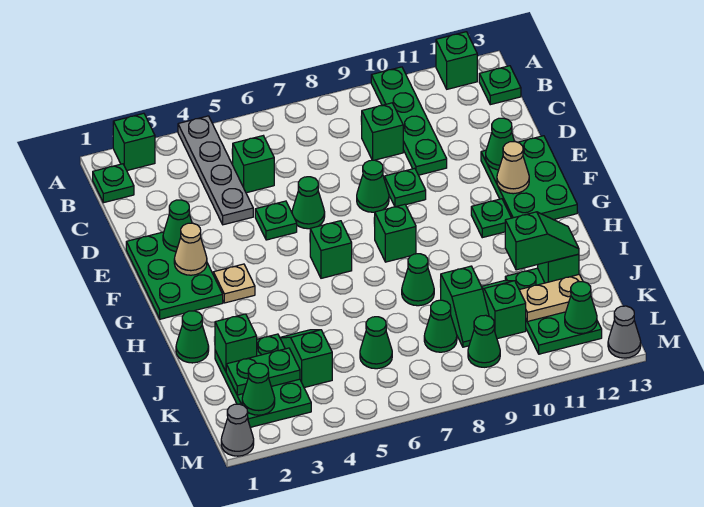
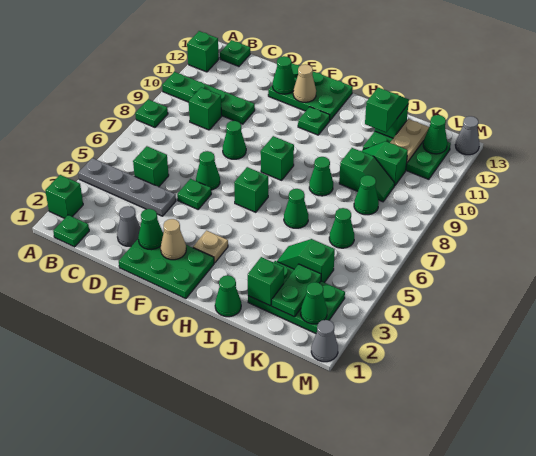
none -> grey 1x1 cone [117,206,140,246]
green 1x1 plate [384,168,426,207] -> green 1x1 plate moved to [135,99,168,127]
green 1x1 cone [468,315,500,367] -> green 1x1 cone moved to [284,189,308,228]

